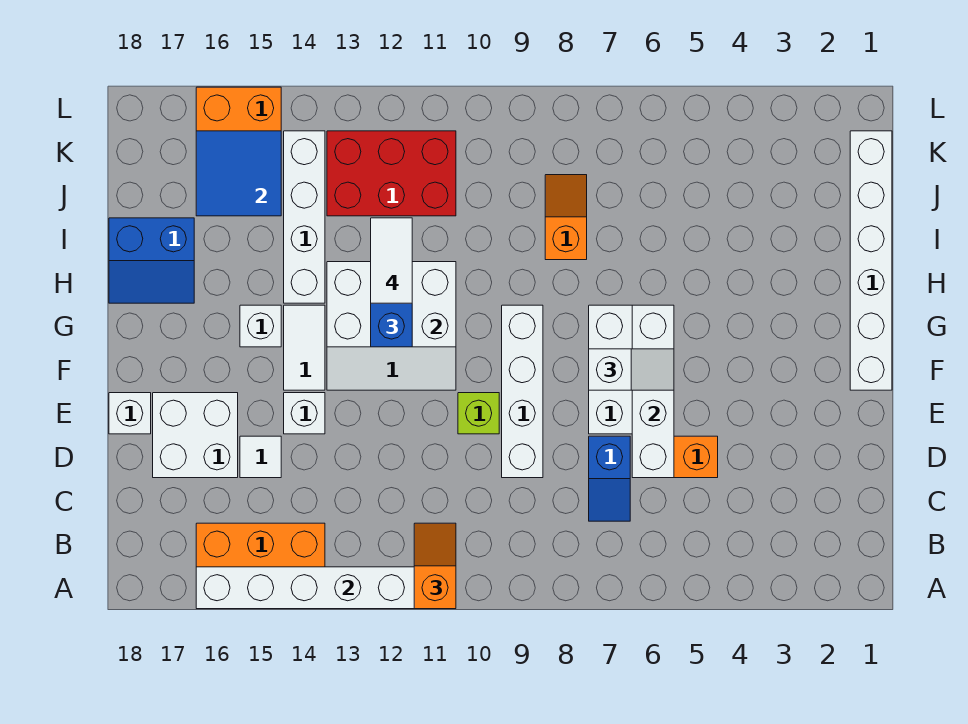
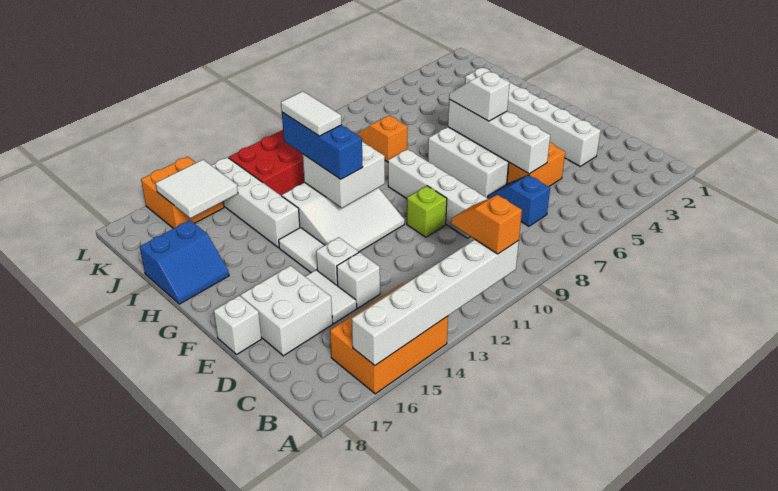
blue 1x2 slope [589,436,630,521] -> blue 1x2 slope turned to [488,175,550,226]
white 1x1 tile [240,436,281,478] -> white 1x2 tile [305,270,357,323]
white 1x6 brick [850,131,892,390] -> white 1x6 brick moved to [465,68,601,166]
white 1x2 slope [589,349,674,390] -> white 1x2 slope turned to [449,72,510,121]
white 2x3 brick [327,262,456,347] -> white 2x2 brick [303,142,385,208]
white 1x1 brick [240,305,281,347] -> white 1x1 brick moved to [337,252,380,308]
blue 2x2 tile [196,131,281,216] -> white 2x2 tile [156,160,238,218]

